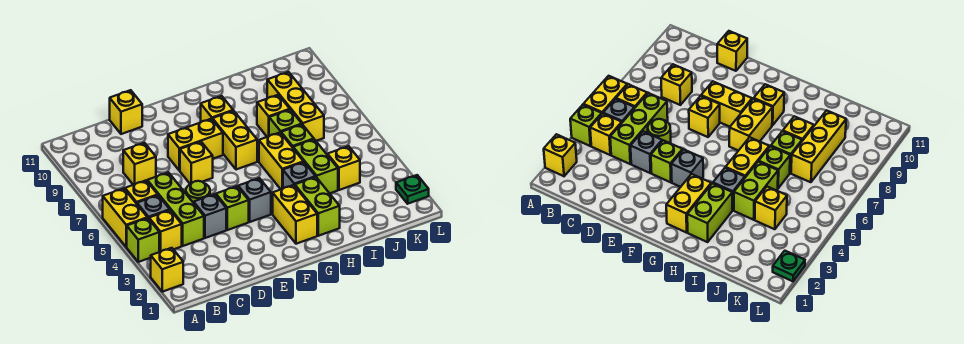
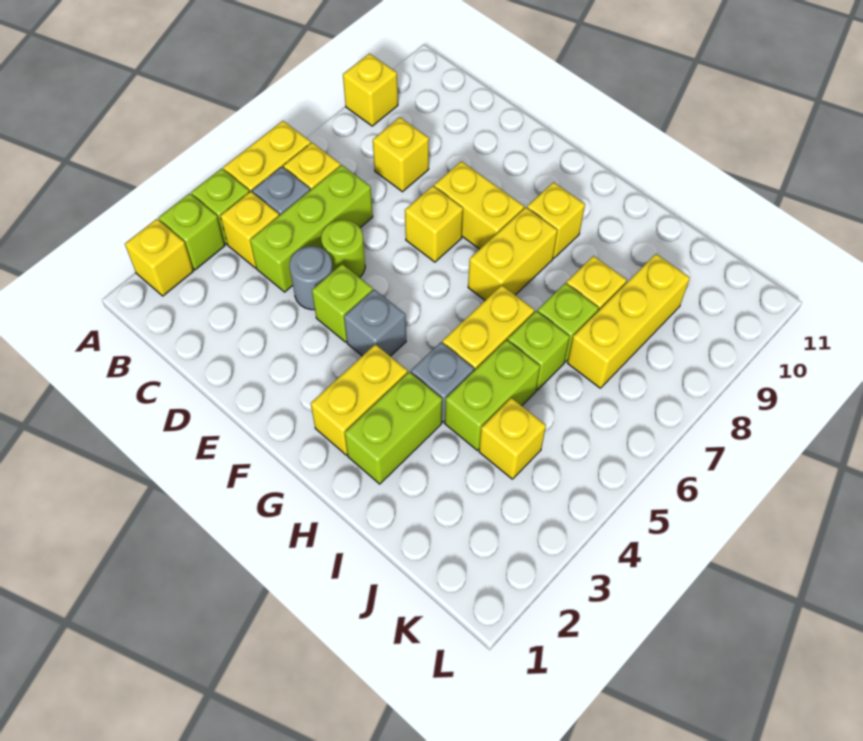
none -> lime 1x1 brick [158,193,225,270]
grey 1x1 brick [194,194,226,238] -> grey 1x1 round brick [289,246,333,310]
yellow 1x1 brick [110,90,142,134] -> yellow 1x1 brick moved to [343,54,398,126]
green 1x1 plate [396,175,429,204] -> none

